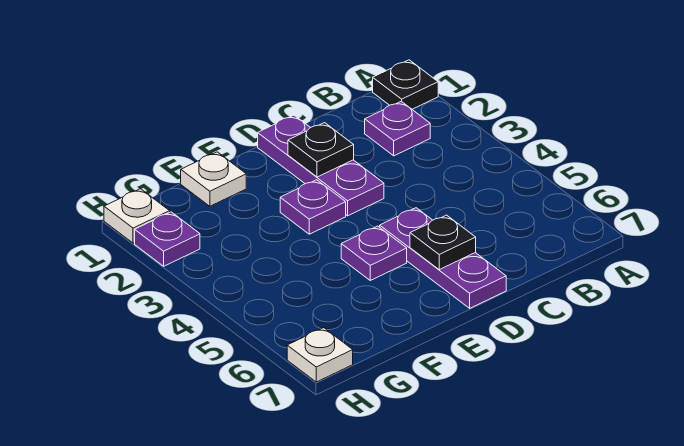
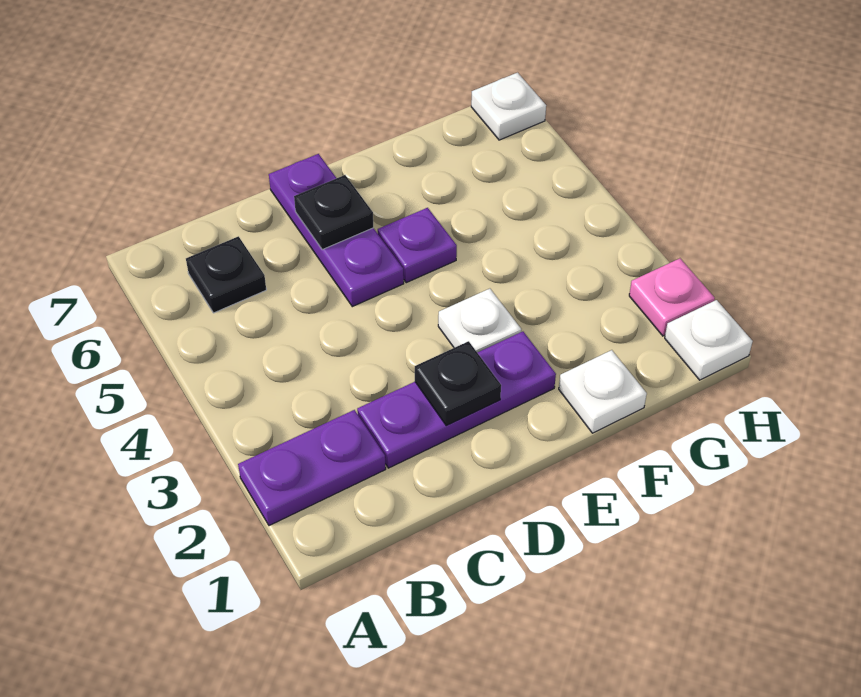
black 1x1 plate [373,60,438,109] -> black 1x1 plate moved to [186,236,266,313]
purple 1x1 plate [365,101,430,156] -> purple 1x2 plate [238,410,386,526]
purple 1x3 plate [258,115,384,216] -> purple 1x3 plate turned to [357,332,556,468]
purple 1x1 plate [280,180,346,234] -> white 1x1 plate [438,289,521,352]
purple 1x1 plate [135,212,200,266] -> pink 1x1 plate [629,258,715,336]

